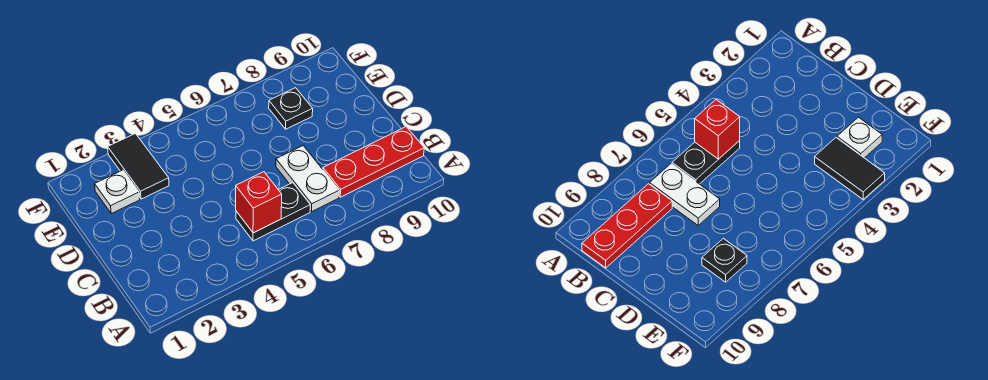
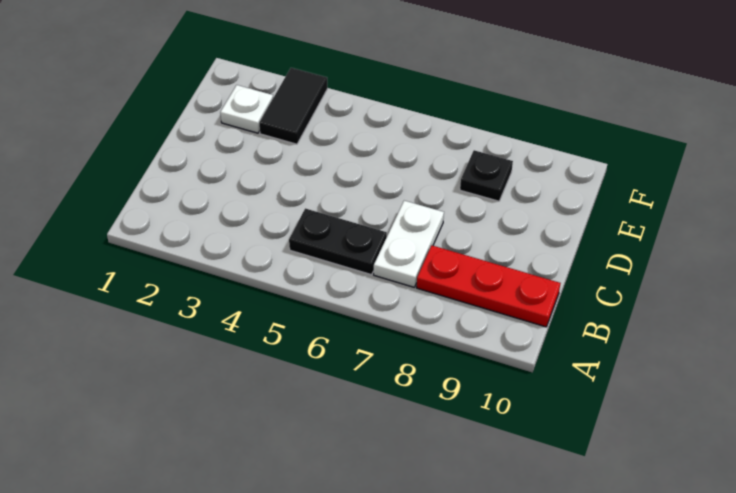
red 1x1 brick [236,172,282,233] -> none

